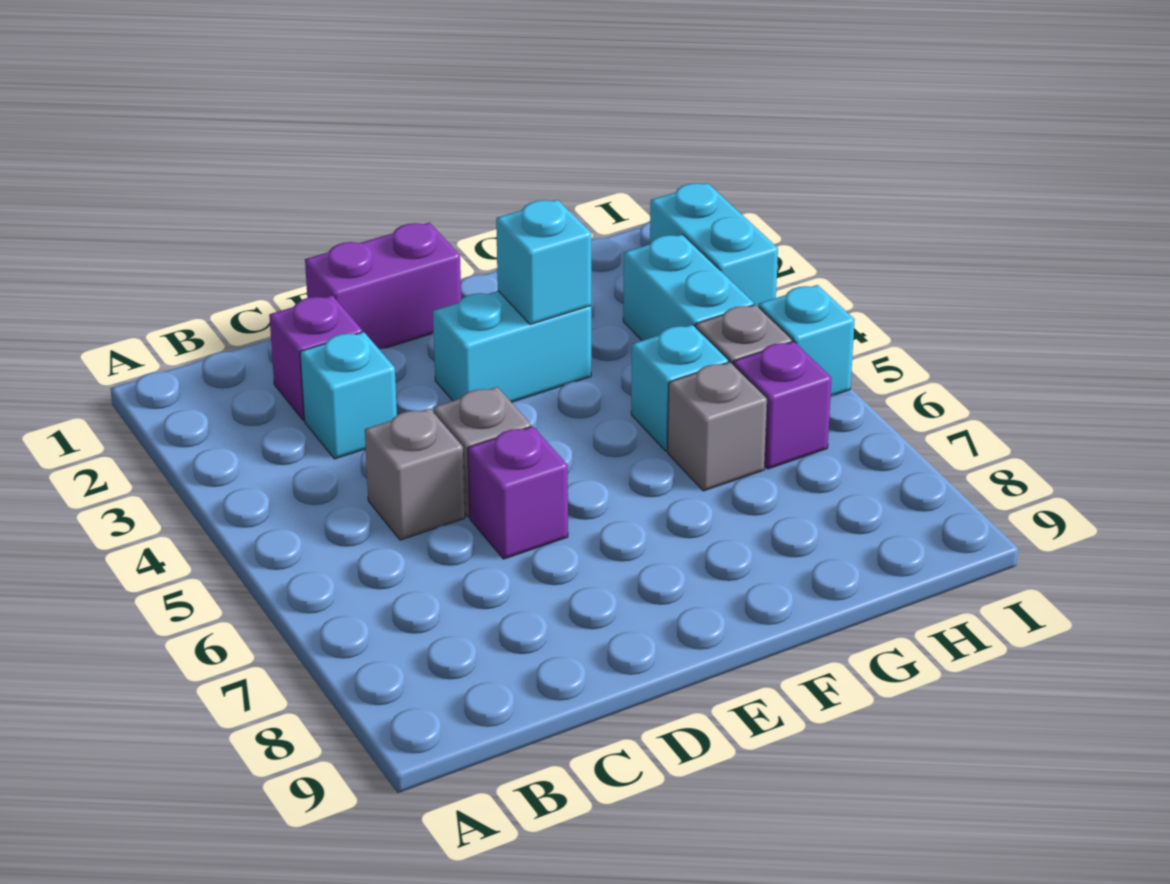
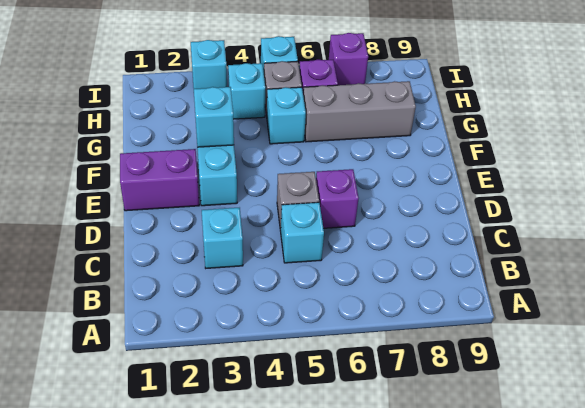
purple 1x1 brick [269,296,362,420] -> purple 1x1 brick moved to [329,33,368,85]
grey 1x1 brick [365,408,465,540] -> cyan 1x1 brick [280,202,324,263]
purple 1x2 brick [305,223,461,349] -> purple 1x2 brick turned to [120,149,199,211]
grey 1x1 brick [668,362,767,491] -> grey 1x3 brick [303,81,416,142]
cyan 1x2 brick [623,234,754,341] -> cyan 1x1 brick [228,63,265,119]
cyan 1x2 brick [650,183,778,307] -> cyan 1x1 brick [191,40,227,89]

